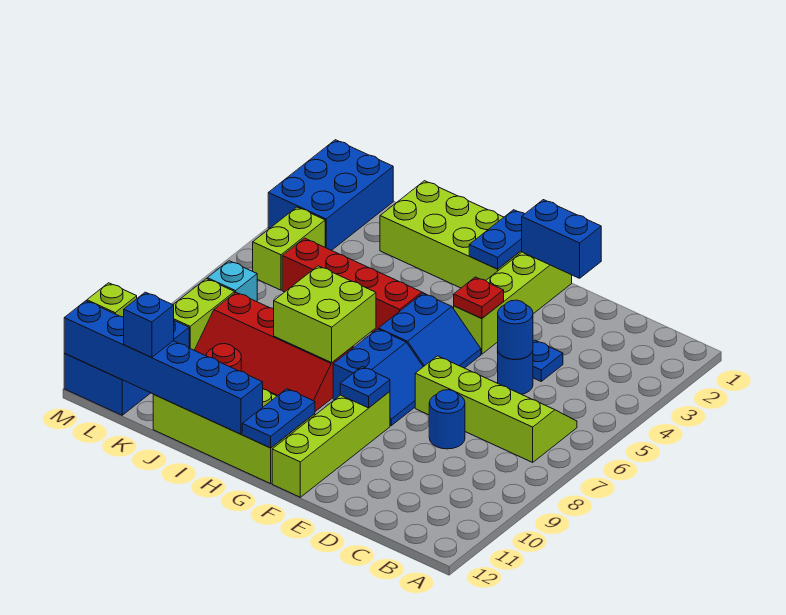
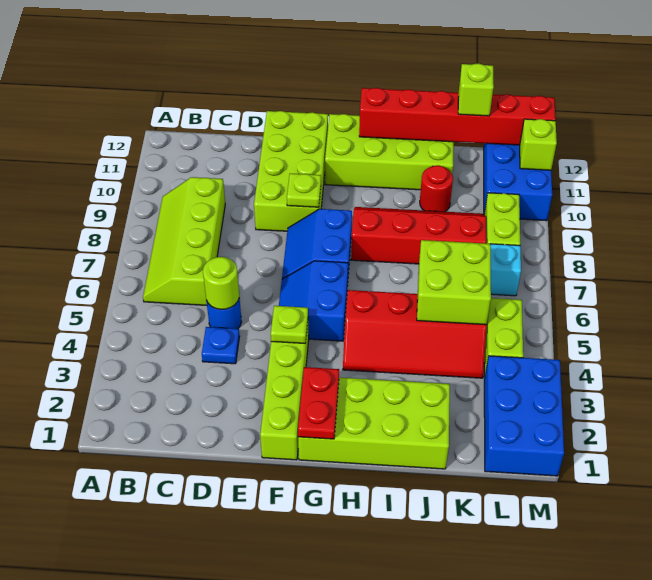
lime 2x4 slope [415,356,577,462] -> lime 2x4 slope turned to [143,177,225,305]
blue 1x1 round brick [497,300,533,359] -> lime 1x1 round brick [203,257,239,310]
blue 1x1 round brick [429,390,465,449] -> none
blue 1x2 brick [521,200,601,278] -> none
red 1x1 plate [454,277,504,319] -> lime 1x1 plate [271,306,308,343]
lime 1x4 brick [272,392,390,497] -> lime 2x4 brick [254,111,328,231]
blue 1x1 plate [340,367,390,408] -> lime 1x1 plate [287,173,321,207]
blue 1x2 plate [469,210,524,269] -> red 1x2 plate [298,367,339,439]
blue 1x2 plate [242,389,315,448] -> none
lime 2x2 brick [274,266,376,363] -> lime 2x2 brick moved to [417,240,491,325]
blue 1x6 brick [64,301,263,434] -> red 1x6 brick [359,88,555,145]
blue 1x1 brick [124,292,174,358] -> lime 1x1 brick [458,64,494,116]

